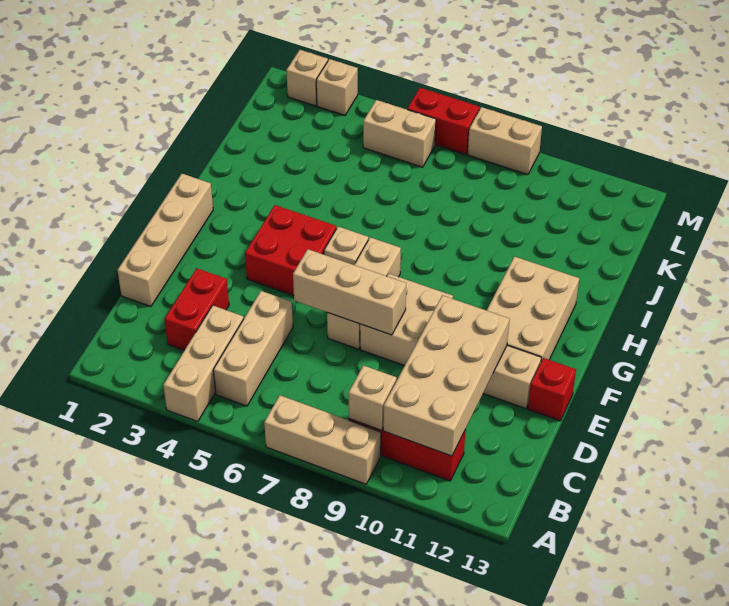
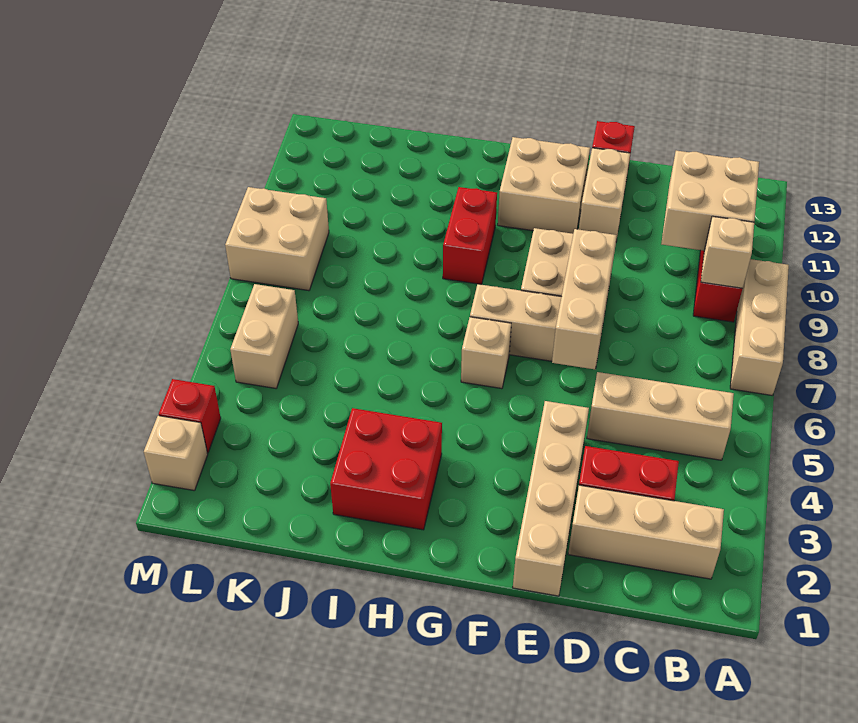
tan 1x3 brick [163,305,244,422] -> tan 1x3 brick moved to [568,485,724,579]
tan 2x4 brick [383,295,509,456] -> tan 2x2 brick [661,151,759,251]
tan 1x4 brick [117,174,213,306] -> tan 1x4 brick turned to [513,401,589,596]
red 2x2 brick [245,205,336,295] -> red 2x2 brick moved to [330,408,442,530]
tan 2x3 brick [487,256,579,361] -> tan 2x2 brick [498,137,590,234]
tan 1x1 brick [316,59,358,115] -> red 1x1 brick [159,379,221,453]
red 1x2 brick [407,88,480,155] -> red 1x2 brick moved to [443,187,497,284]
tan 1x2 brick [468,107,542,175] -> tan 2x2 brick [225,187,329,291]

